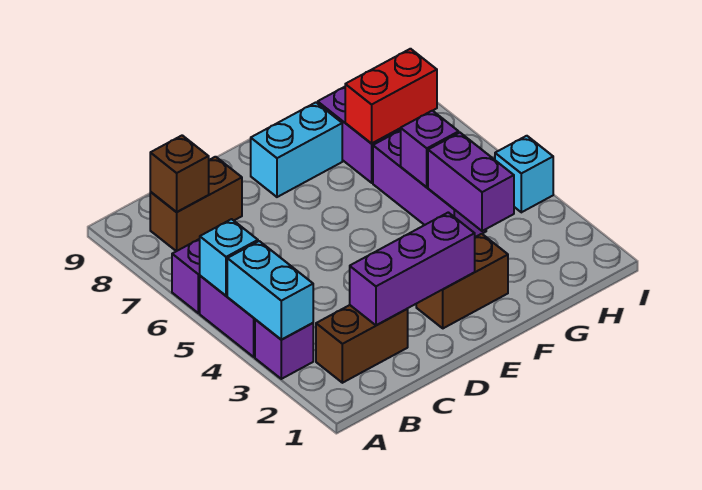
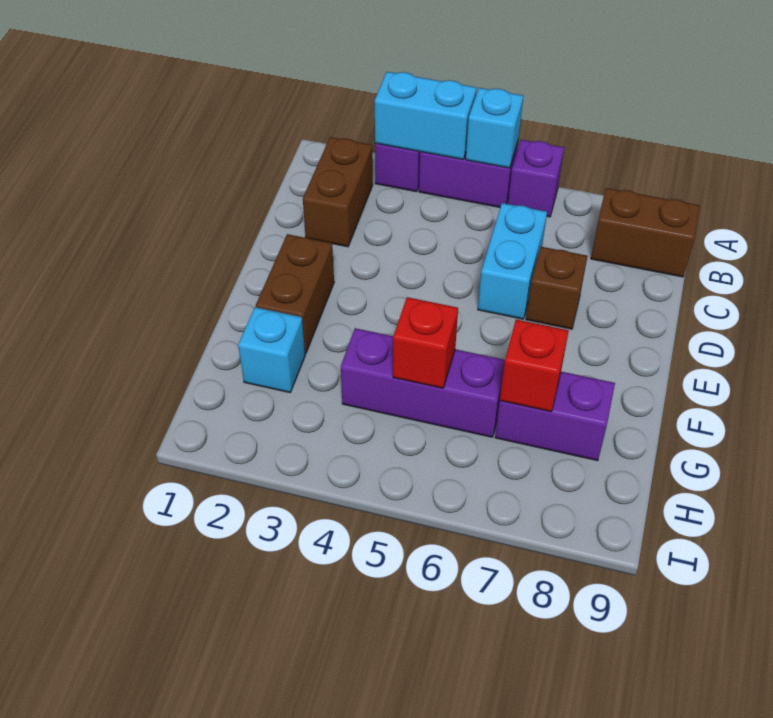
brown 1x2 brick [150,157,242,251] -> brown 1x2 brick turned to [591,188,700,277]
brown 1x1 brick [150,135,209,212] -> brown 1x1 brick moved to [526,247,587,329]
purple 1x3 brick [350,212,475,325] -> none
cyan 1x2 brick [251,102,342,197] -> cyan 1x2 brick moved to [478,203,547,319]
purple 1x2 brick [428,133,514,231] -> none
purple 1x1 brick [401,111,459,187] -> red 1x1 brick [393,297,458,388]
red 1x2 brick [345,49,437,144] -> red 1x1 brick [500,320,569,412]
cyan 1x1 brick [495,136,553,212] -> cyan 1x1 brick moved to [238,307,305,393]

